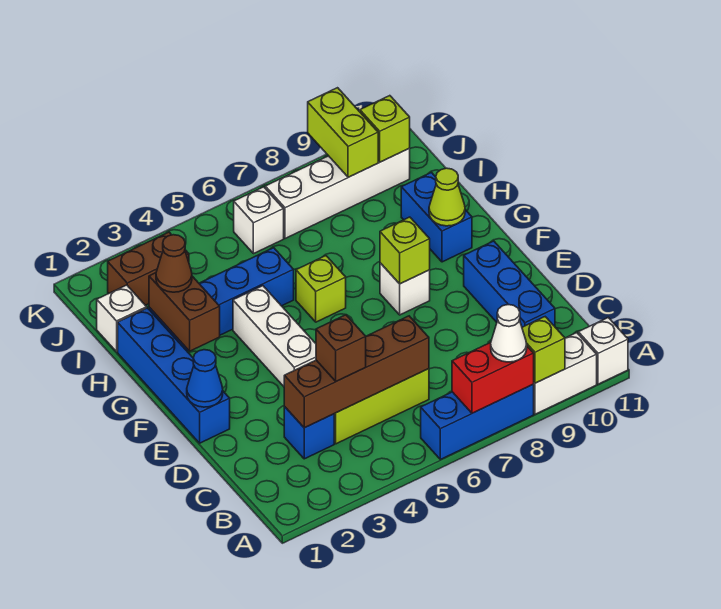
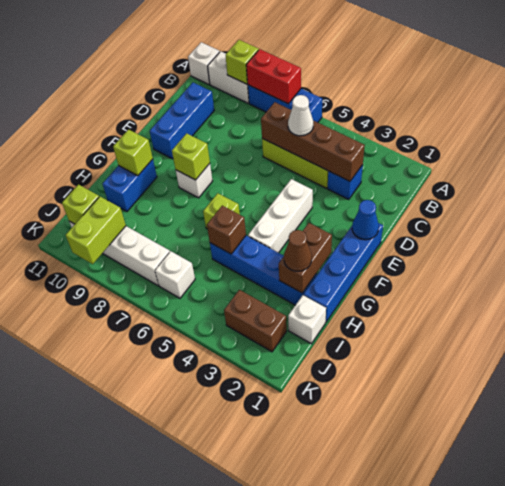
white 1x1 cone [491,305,527,362] -> white 1x1 cone moved to [288,95,313,136]
brown 1x1 brick [316,315,366,381] -> brown 1x1 brick moved to [207,206,246,254]
lime 1x1 cone [429,168,465,226] -> lime 1x1 brick [113,130,153,176]

